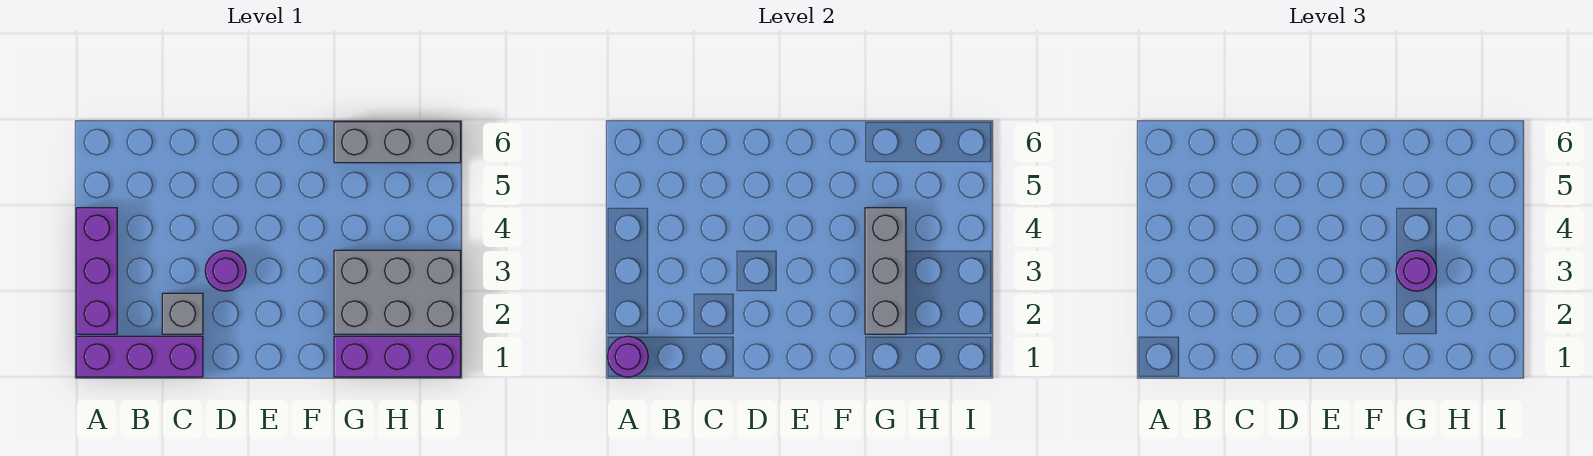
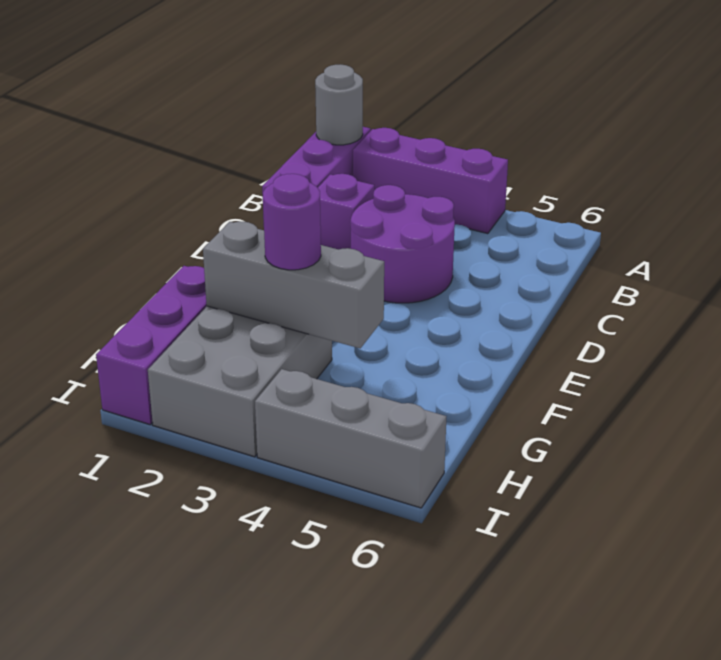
purple 1x1 round brick [607,336,648,377] -> grey 1x1 round brick [315,64,363,145]
grey 1x1 brick [162,293,203,334] -> purple 1x1 brick [318,174,374,250]
purple 1x1 round brick [205,250,246,291] -> purple 2x2 round brick [351,185,455,303]
grey 1x3 brick [334,122,461,163] -> grey 1x3 brick turned to [255,369,446,508]

